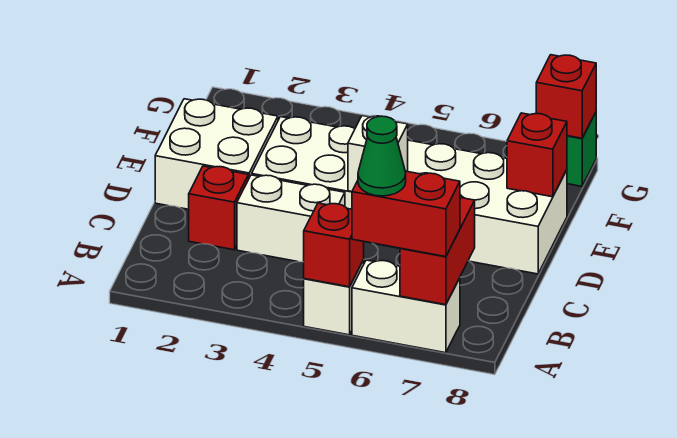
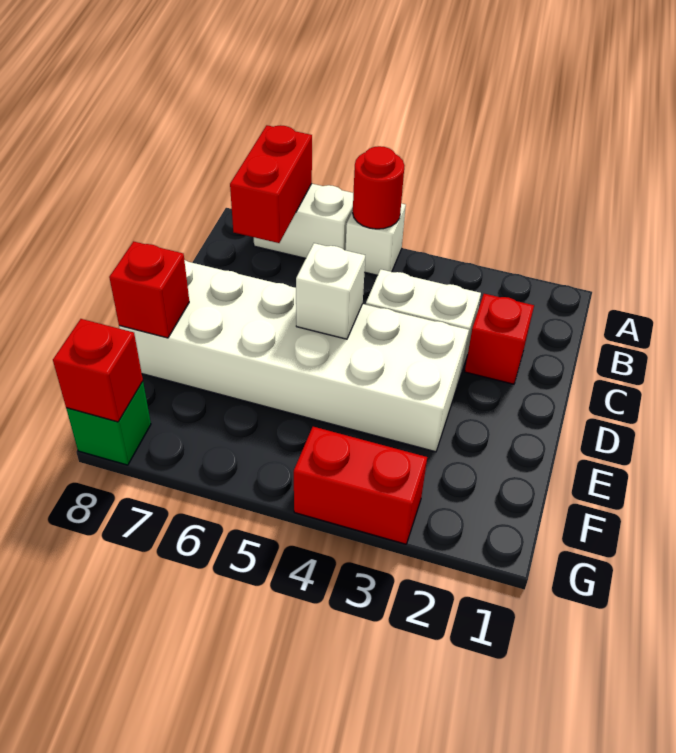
red 1x1 brick [304,203,364,287] -> red 1x1 round brick [353,146,405,229]
red 1x2 brick [352,171,460,257] -> red 1x2 brick moved to [294,427,427,544]
green 1x1 cone [358,116,406,196] -> none
white 2x2 brick [155,99,278,209] -> none

